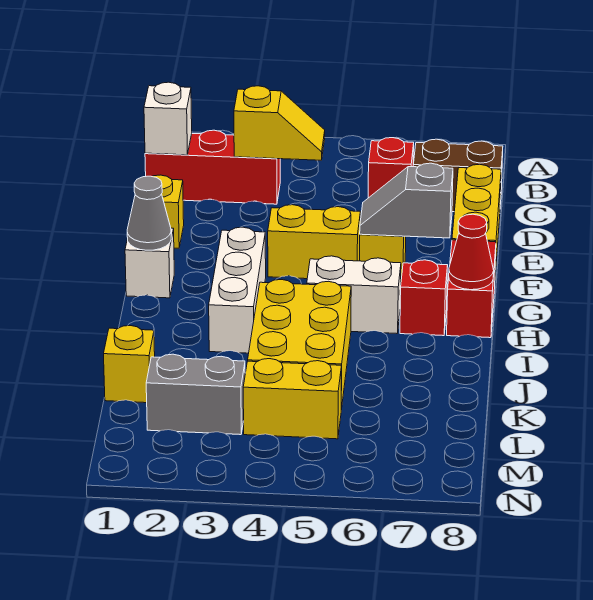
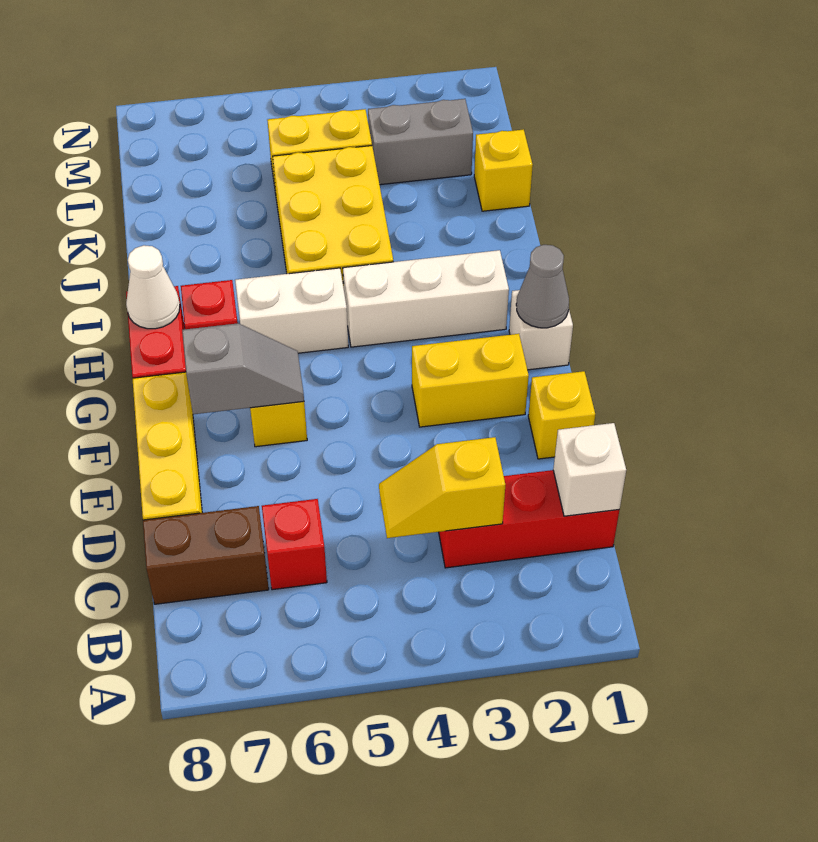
yellow 1x2 brick [268,205,360,279] -> yellow 1x2 brick moved to [412,334,529,427]
white 1x3 brick [209,227,266,353] -> white 1x3 brick turned to [343,250,509,347]
red 1x1 cone [449,214,494,290] -> white 1x1 cone [126,245,180,329]

